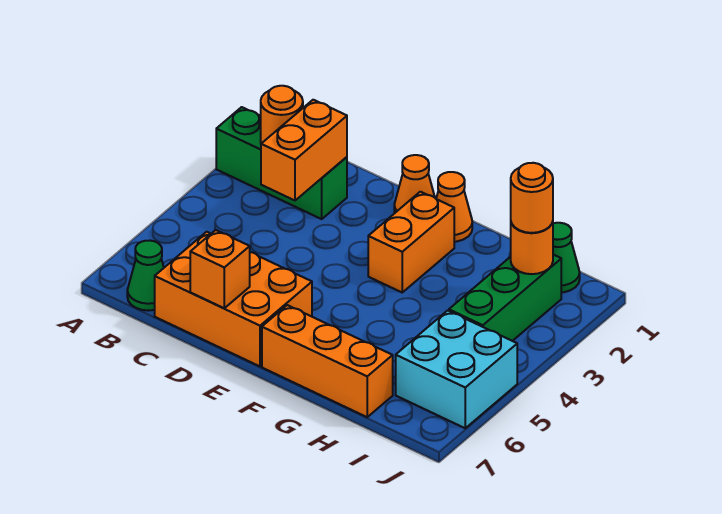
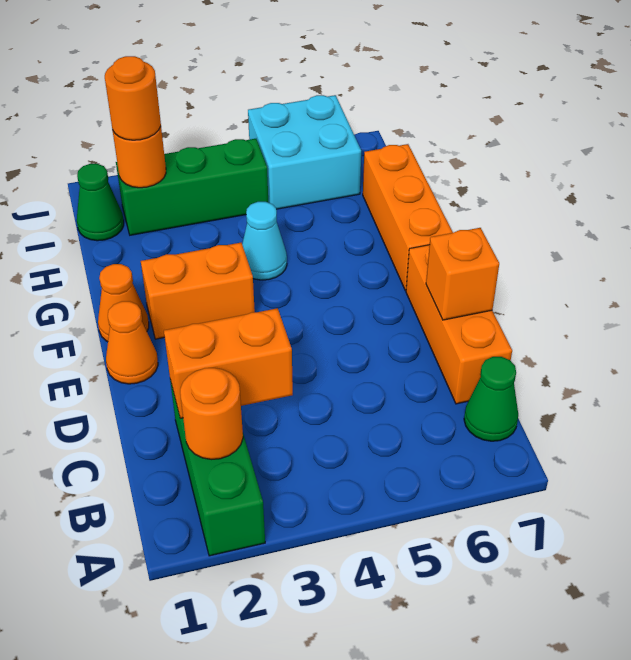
orange 2x3 brick [155,232,312,366] -> orange 1x3 brick [406,245,512,404]
none -> cyan 1x1 cone [242,202,287,280]

